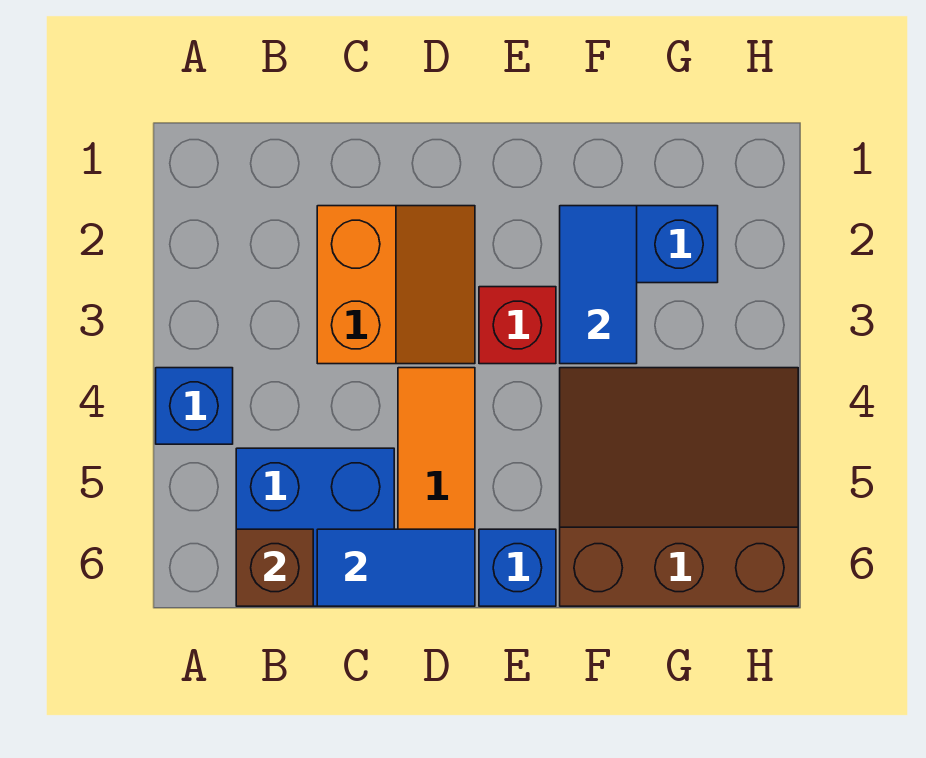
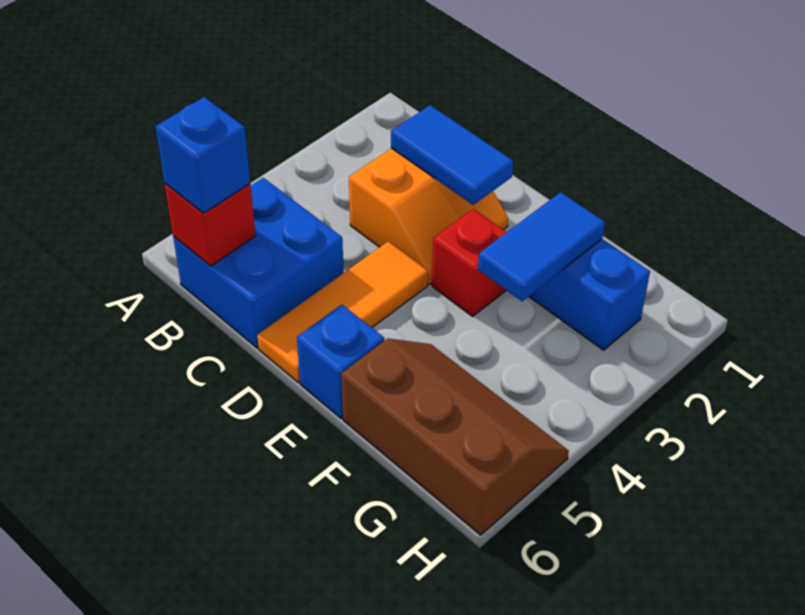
blue 1x1 brick [156,368,233,444] -> blue 1x1 brick moved to [156,97,250,213]
brown 1x1 brick [236,529,313,606] -> red 1x1 brick [165,183,256,266]
blue 1x2 tile [317,529,475,606] -> blue 1x2 tile moved to [391,105,513,205]
brown 3x3 slope [560,368,798,606] -> brown 2x3 slope [341,339,569,535]

